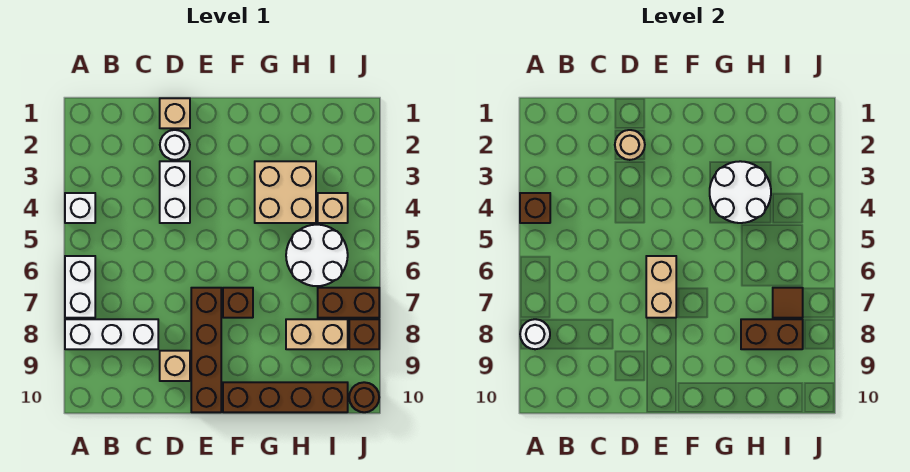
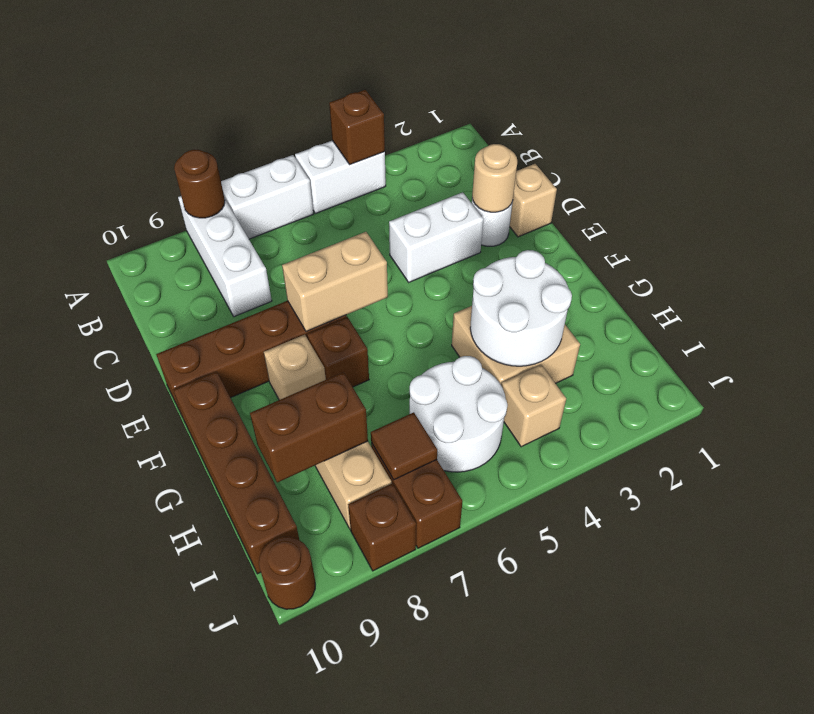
white 1x1 brick [65,193,95,223] -> white 1x2 brick [295,141,386,213]
white 1x1 round brick [520,319,550,349] -> brown 1x1 round brick [174,150,225,218]
tan 1x1 brick [160,351,190,381] -> tan 1x1 brick moved to [264,335,326,400]
brown 1x2 brick [741,319,803,349] -> brown 1x2 brick turned to [250,372,368,483]

